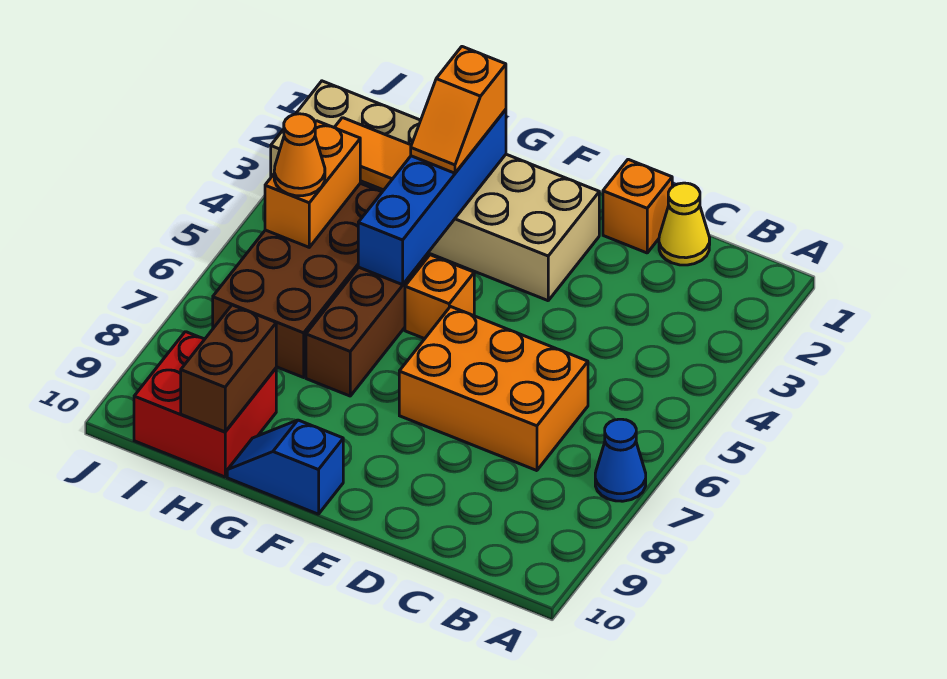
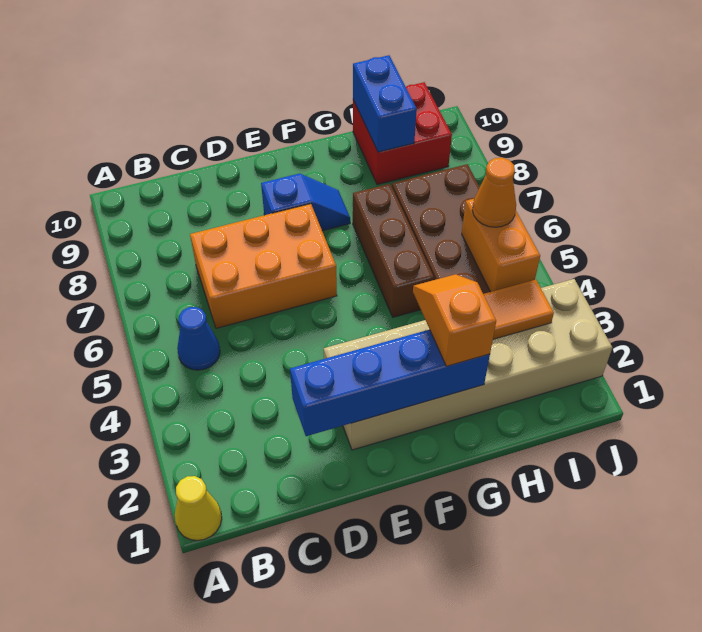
blue 1x1 cone [595,419,646,501] -> blue 1x1 cone moved to [177,307,220,370]
yellow 1x1 cone [659,183,710,265] -> yellow 1x1 cone moved to [175,476,222,541]
orange 1x1 brick [603,159,672,253] -> none
orange 1x1 brick [405,255,474,339] -> none
blue 1x2 slope [227,420,343,514] -> blue 1x2 slope moved to [261,173,350,231]
blue 1x4 brick [358,110,506,285] -> blue 1x4 brick turned to [290,330,490,436]
brown 1x2 brick [181,305,276,432] -> blue 1x2 brick [353,55,417,152]

